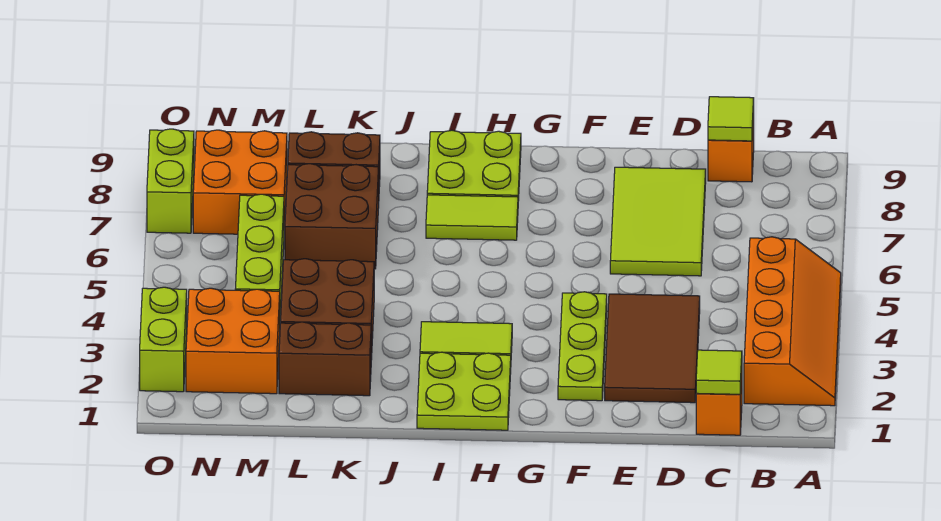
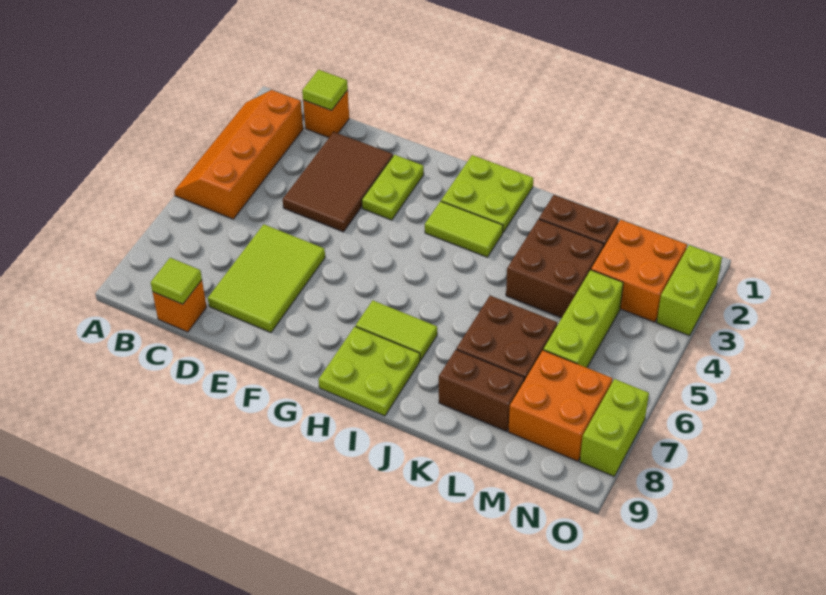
lime 1x3 plate [558,292,607,401] -> lime 1x2 plate [362,155,424,220]

